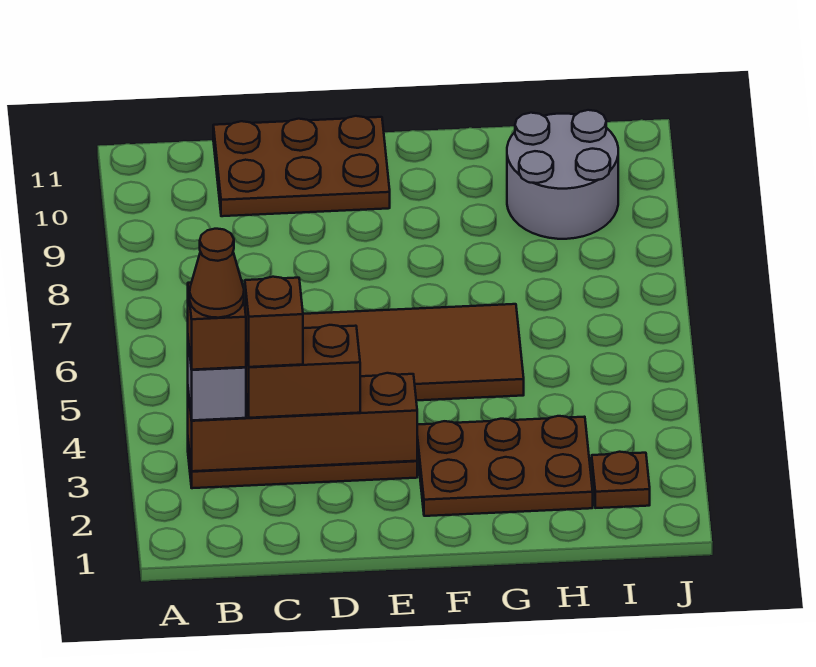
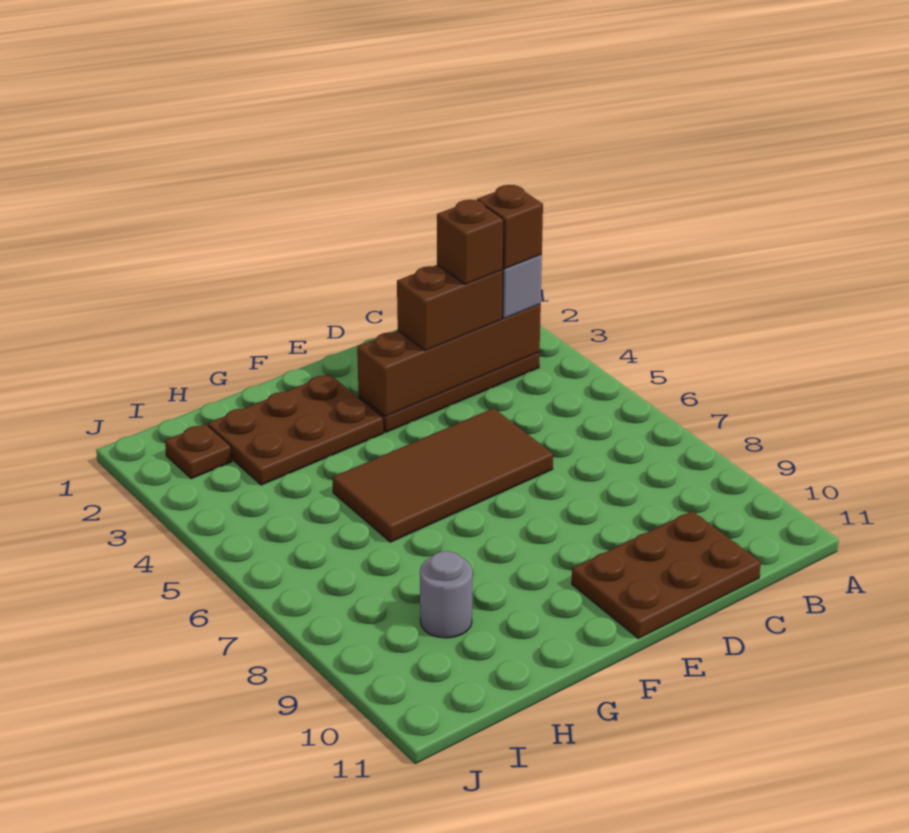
brown 1x1 cone [190,229,244,318] -> none
grey 2x2 round brick [507,110,618,239] -> grey 1x1 round brick [420,551,472,638]

